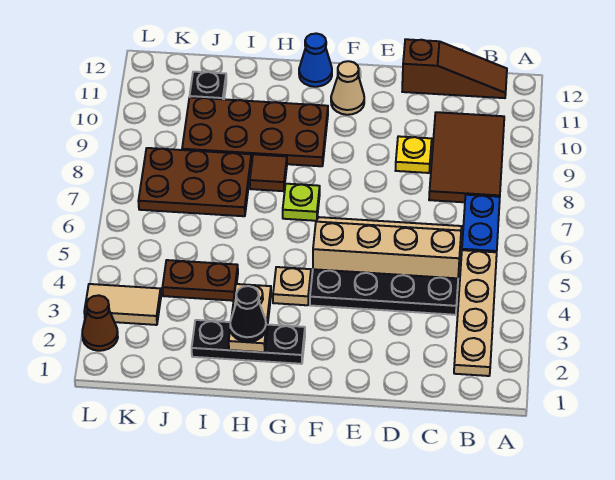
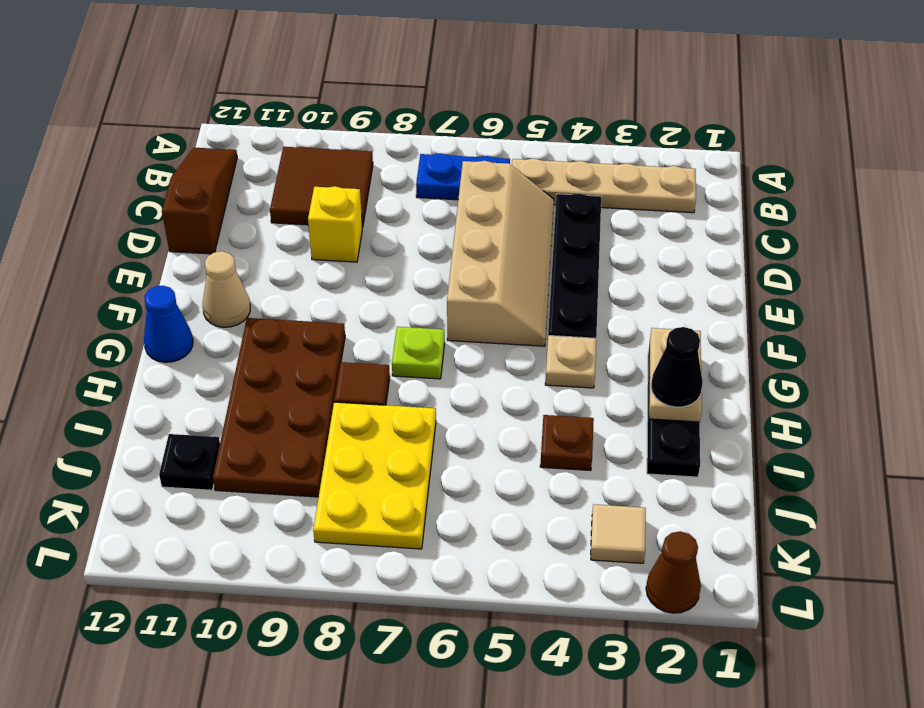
brown 2x3 tile [429,112,504,202] -> brown 2x2 tile [270,147,373,228]
tan 2x4 slope [313,217,462,278] -> tan 2x4 slope turned to [447,161,554,346]
yellow 1x1 plate [396,136,432,173] -> yellow 1x1 brick [308,186,362,262]
tan 1x2 plate [229,284,271,352] -> tan 1x2 plate turned to [649,328,702,422]
brown 1x2 plate [162,260,238,301] -> brown 1x1 plate [540,415,594,471]
brown 2x3 plate [138,148,251,216] -> yellow 2x3 plate [313,402,436,549]
tan 1x2 tile [84,284,161,325] -> tan 1x1 tile [591,504,646,563]

